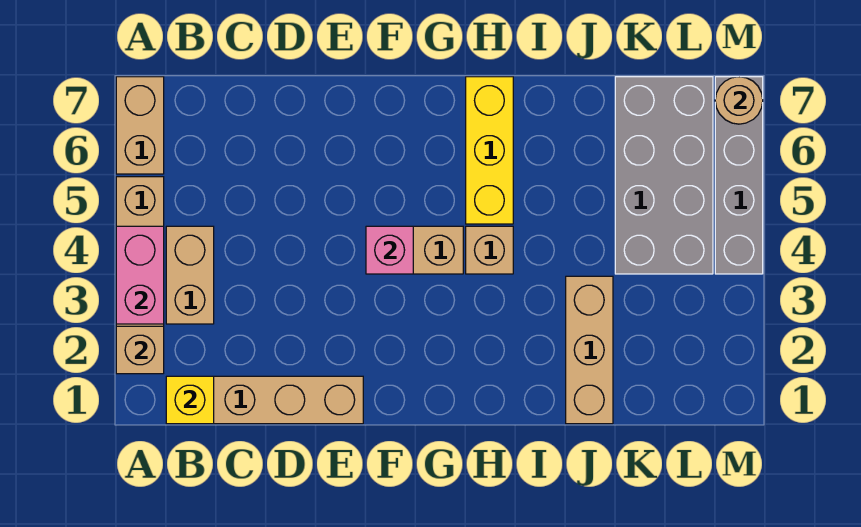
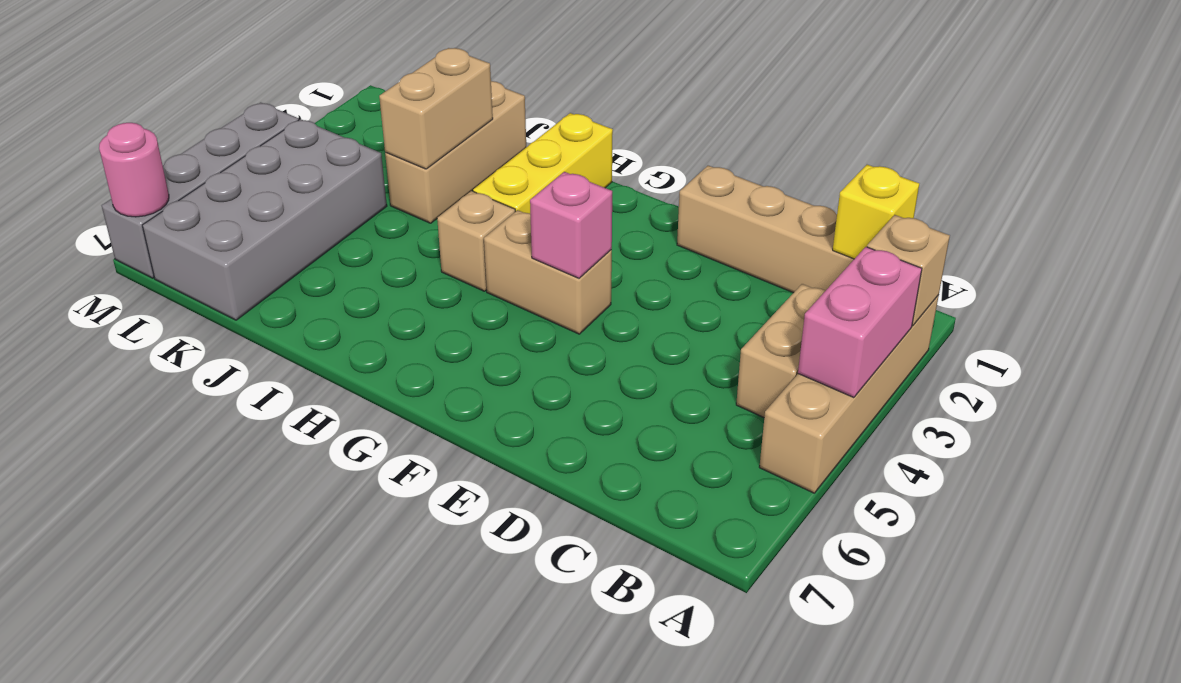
tan 1x2 brick [116,77,164,174] -> tan 1x2 brick moved to [379,48,493,169]
yellow 1x3 brick [466,77,513,224] -> yellow 1x3 brick moved to [473,113,613,213]
tan 1x1 round brick [715,77,763,124] -> pink 1x1 round brick [99,123,169,217]

